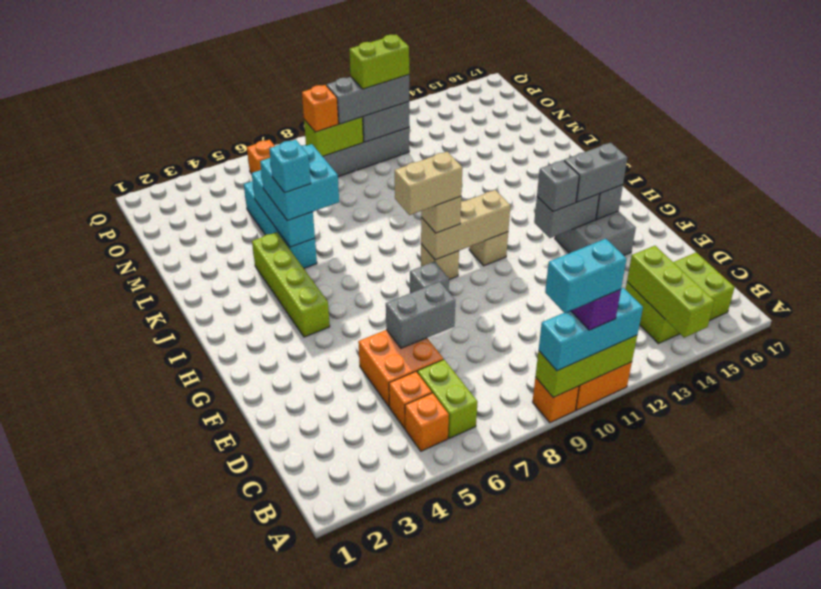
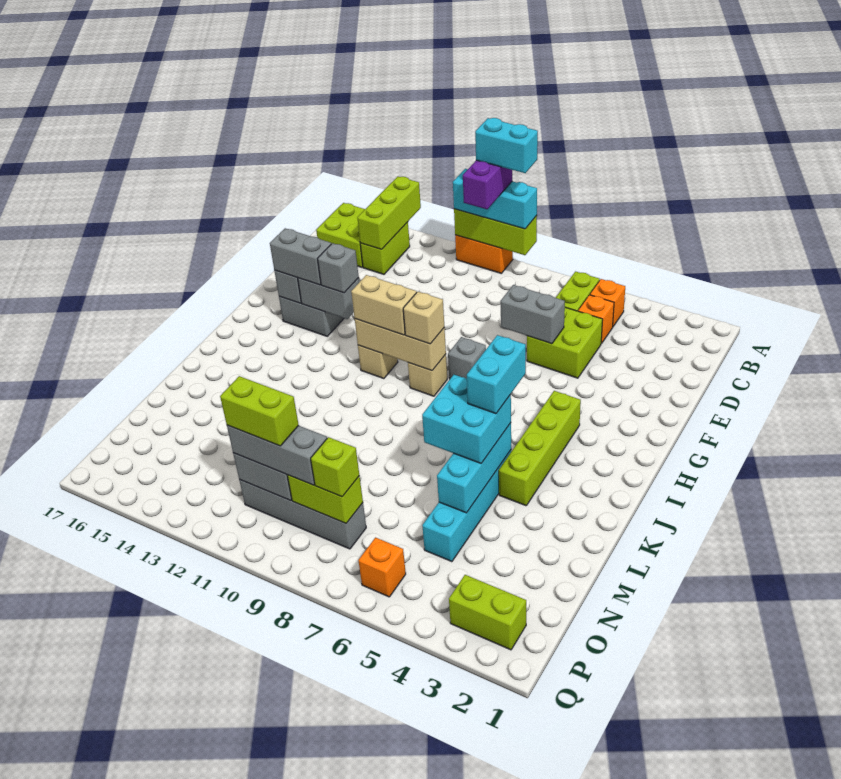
orange 1x1 brick [533,377,579,423] -> none
orange 2x2 brick [358,330,443,406] -> lime 2x2 brick [527,307,603,378]
tan 1x2 brick [395,152,463,215] -> tan 1x2 brick moved to [351,275,417,335]
cyan 1x1 brick [269,140,311,193] -> cyan 1x2 brick [467,335,526,414]
orange 1x1 brick [302,85,338,132] -> lime 1x1 brick [311,437,359,497]
none -> lime 1x2 brick [449,575,526,650]

